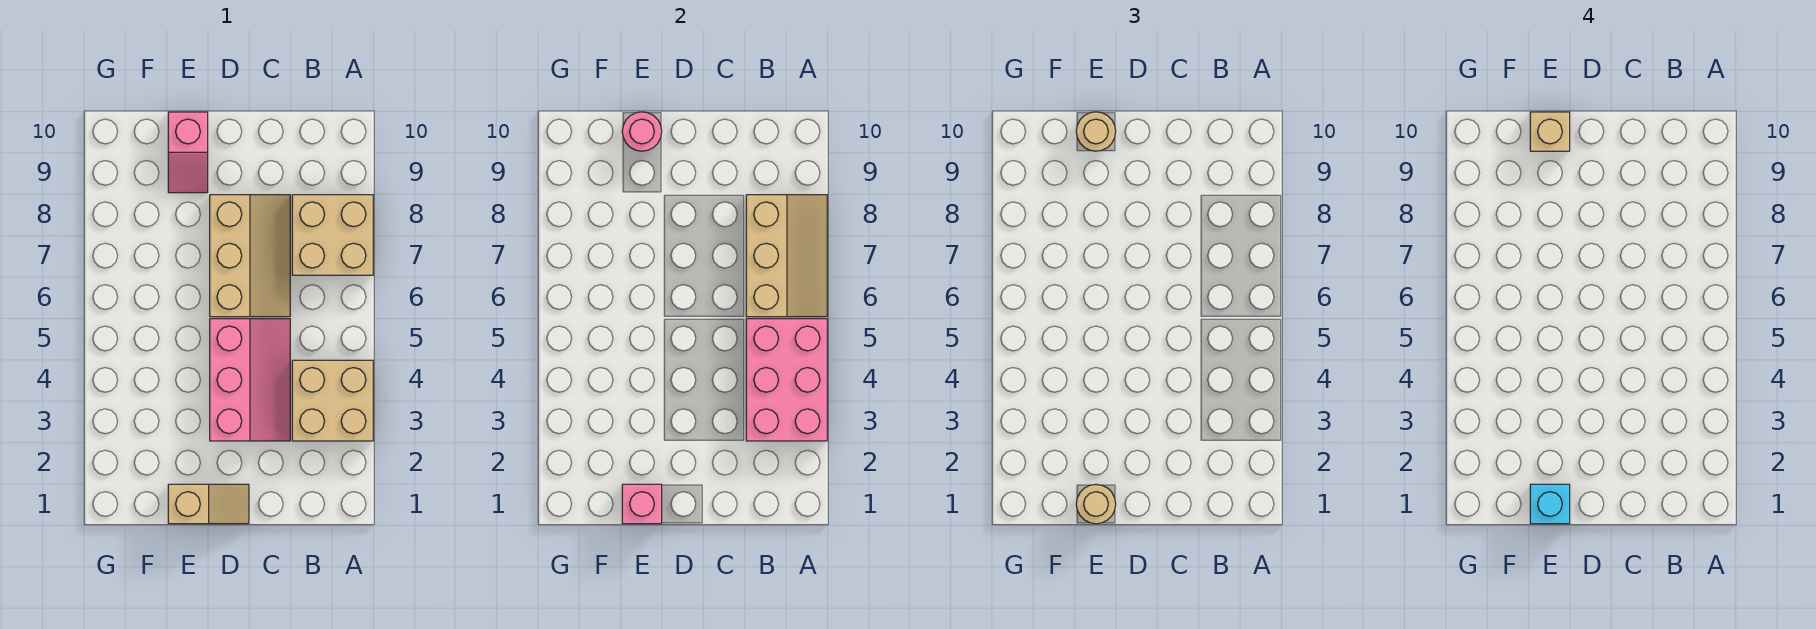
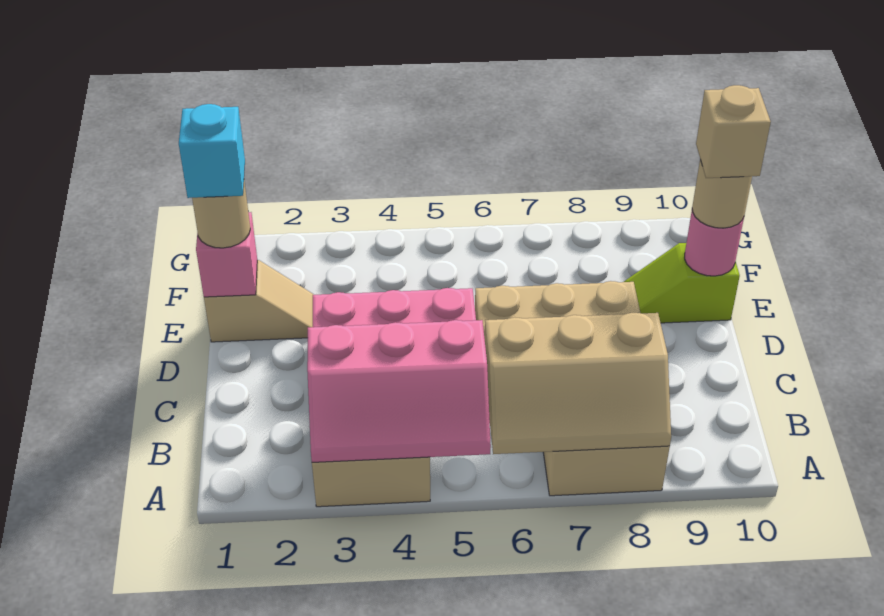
pink 2x3 brick [746,319,827,441] -> pink 2x3 slope [307,320,491,462]
tan 1x2 slope [168,484,249,524] -> tan 1x2 slope turned to [204,260,314,342]
pink 1x2 slope [168,112,208,193] -> lime 1x2 slope [624,243,740,323]

